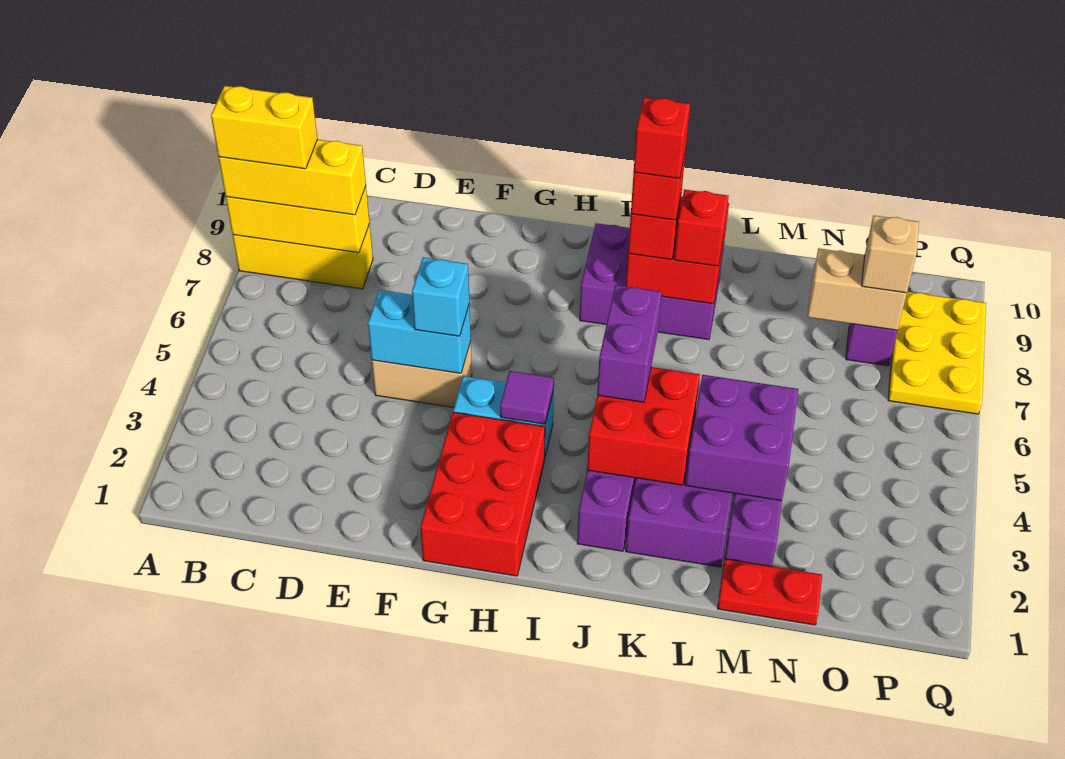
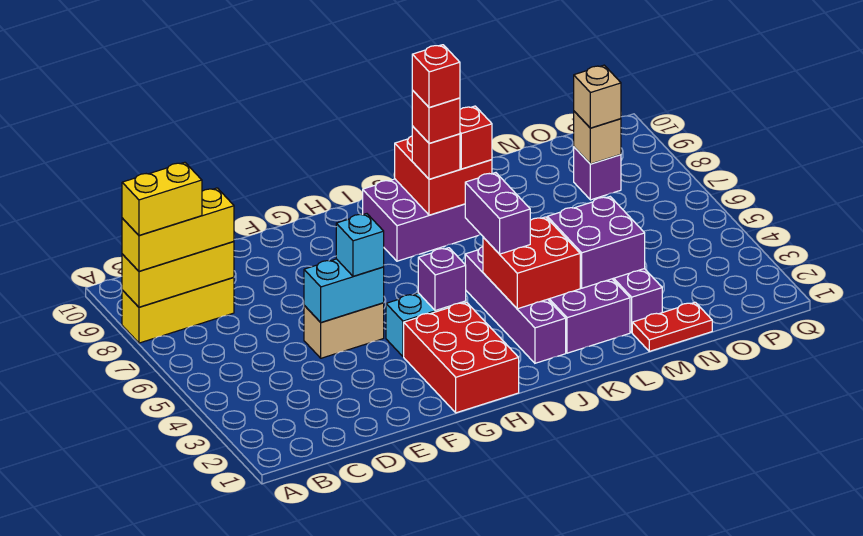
purple 1x1 tile [500,371,554,424] -> purple 1x1 brick [418,248,466,311]
tan 1x2 brick [807,248,907,330] -> tan 1x1 brick [574,111,621,164]
yellow 2x3 plate [888,292,986,414] -> none

